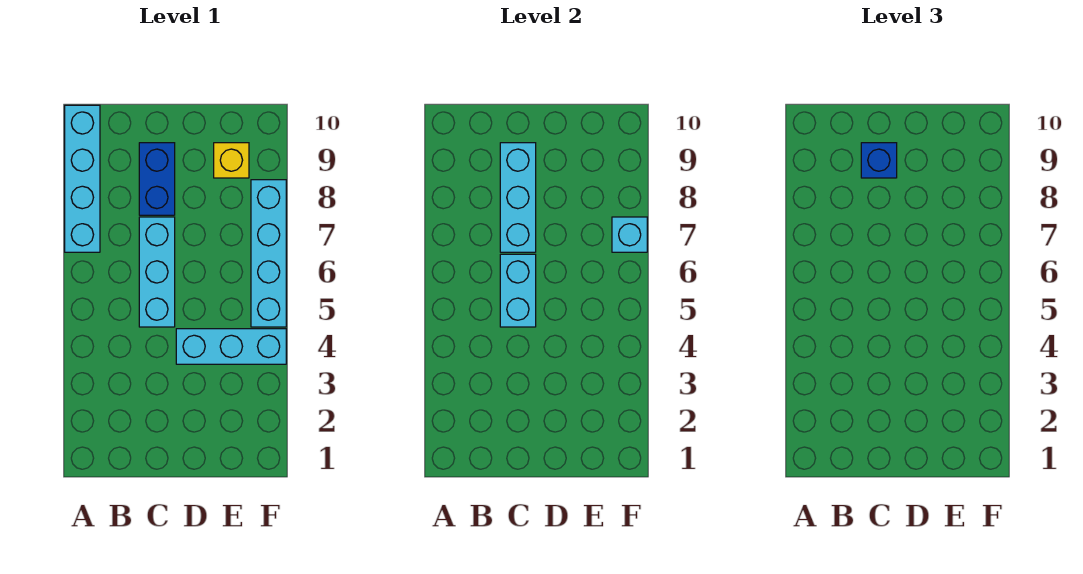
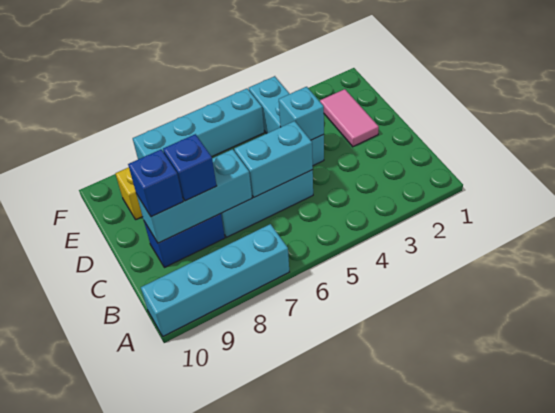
none -> blue 1x1 brick [163,134,217,201]
none -> pink 1x2 tile [320,89,379,147]
cyan 1x1 brick [612,217,647,252] -> cyan 1x1 brick moved to [279,87,324,140]

